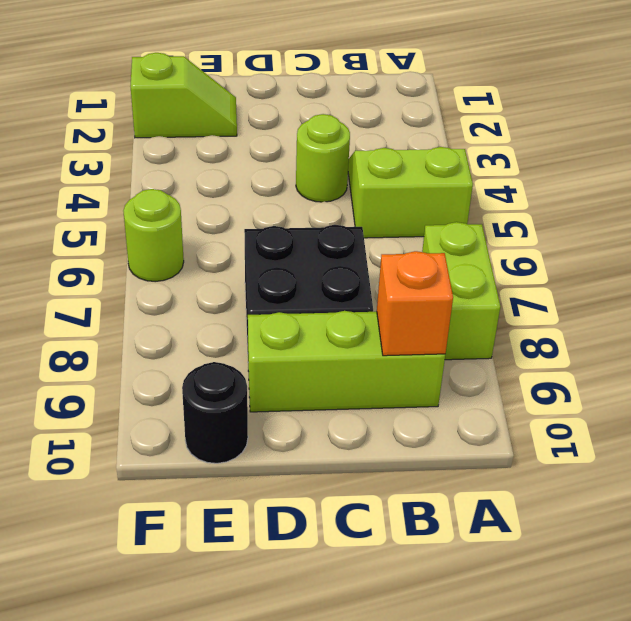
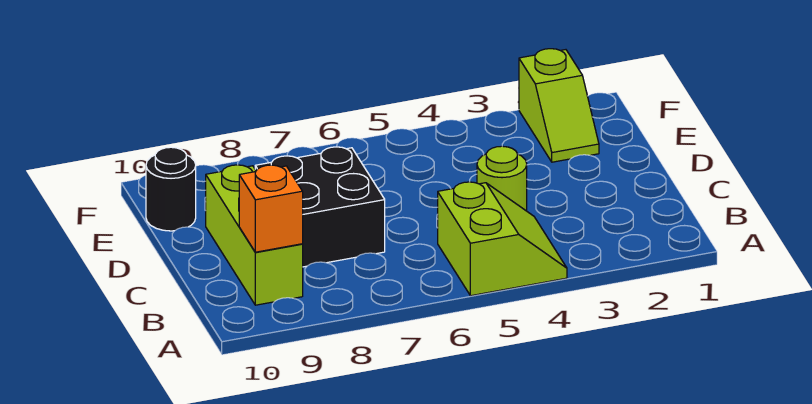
lime 1x2 brick [422,222,500,360] -> none
lime 1x1 round brick [123,189,184,282] -> none

